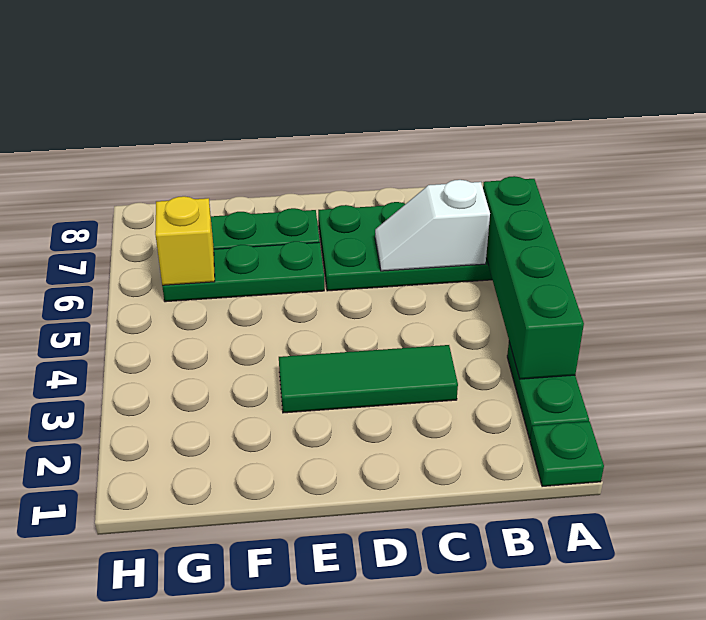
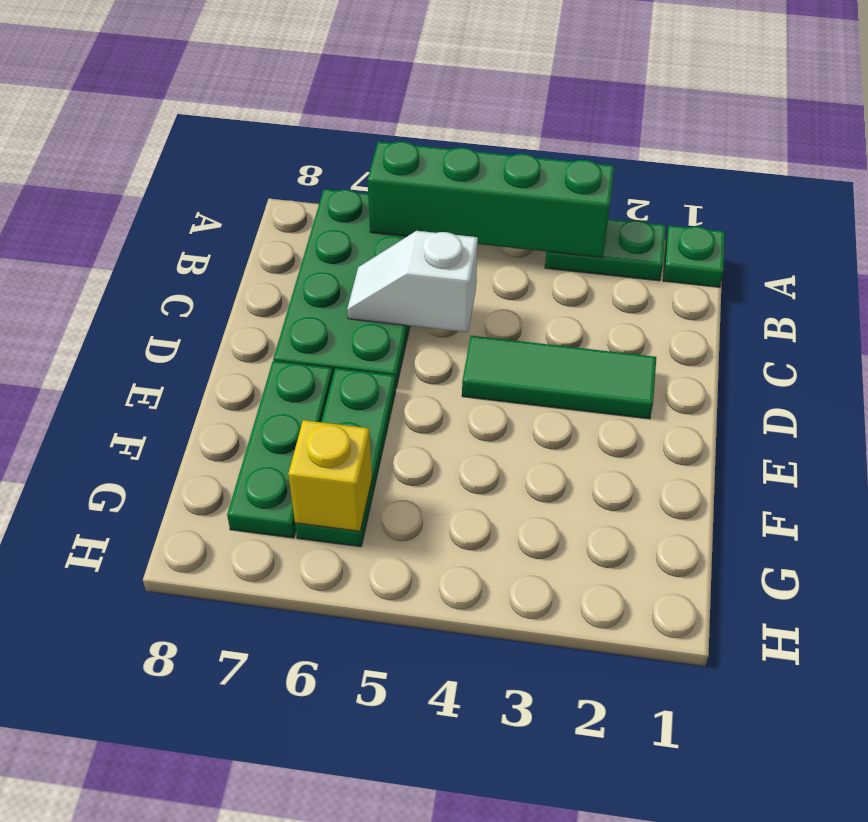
white 1x2 slope [375,180,490,271] -> white 1x2 slope turned to [347,231,478,332]
green 1x3 tile [279,345,458,413] -> green 1x3 tile turned to [462,336,656,419]

